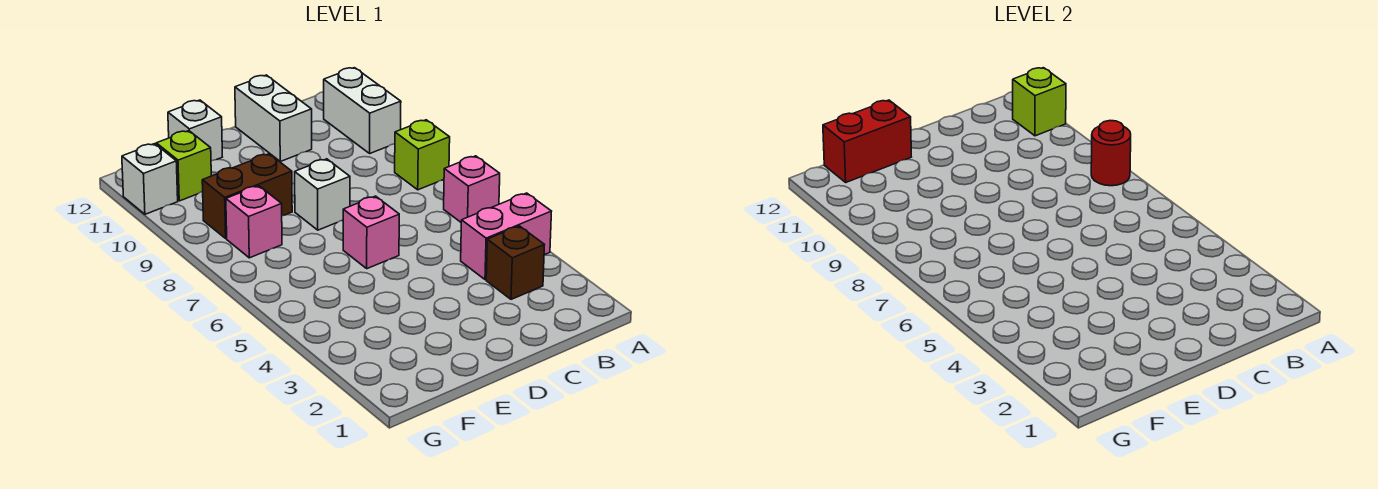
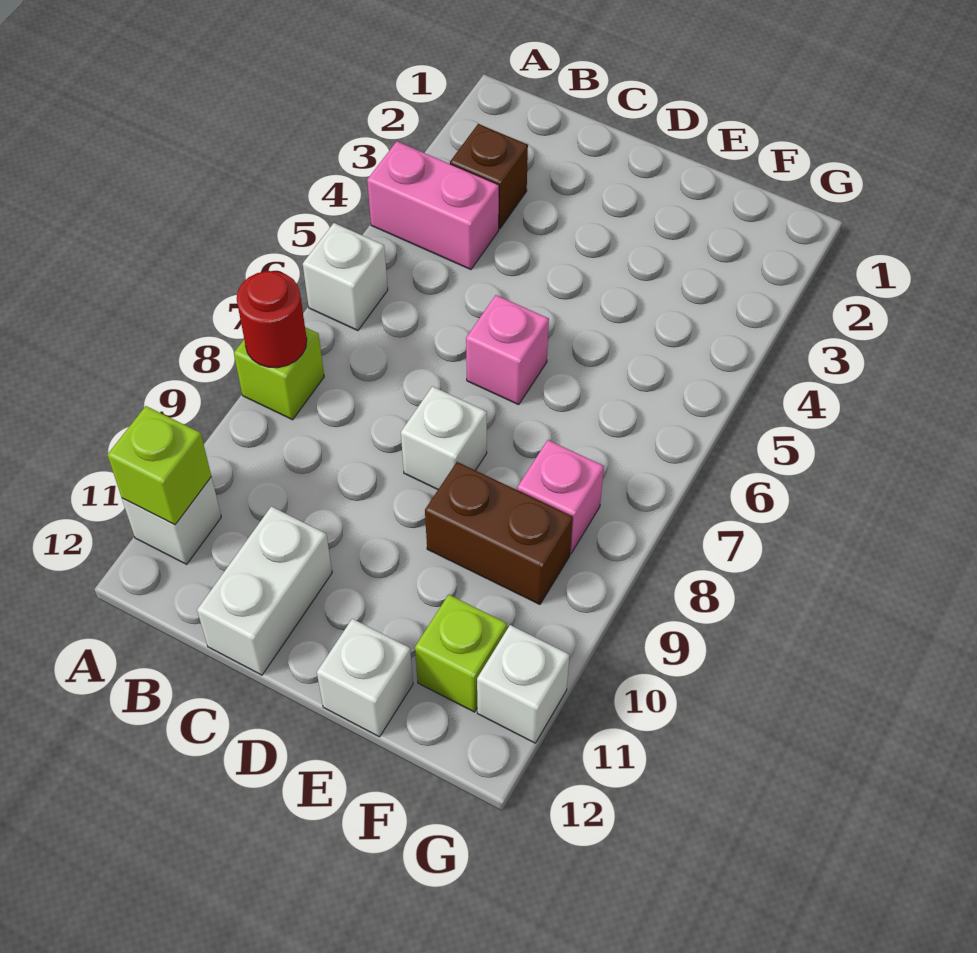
pink 1x1 brick [444,156,500,222] -> white 1x1 brick [303,223,388,331]
white 1x2 brick [324,68,401,153] -> white 1x1 brick [122,477,221,564]
red 1x2 brick [823,100,911,182] -> none

